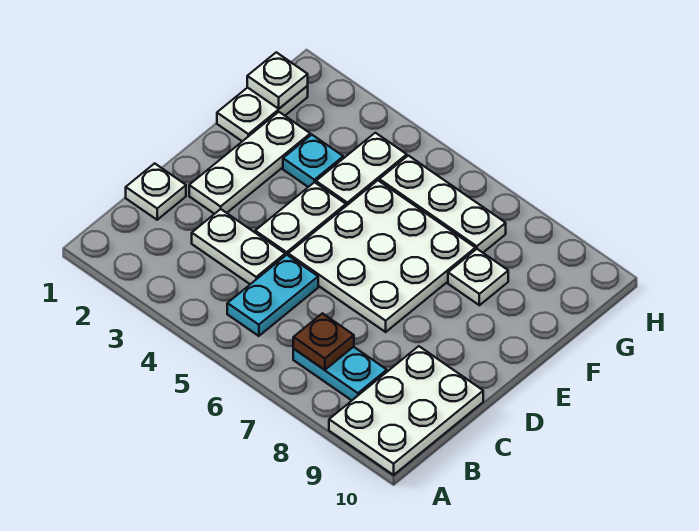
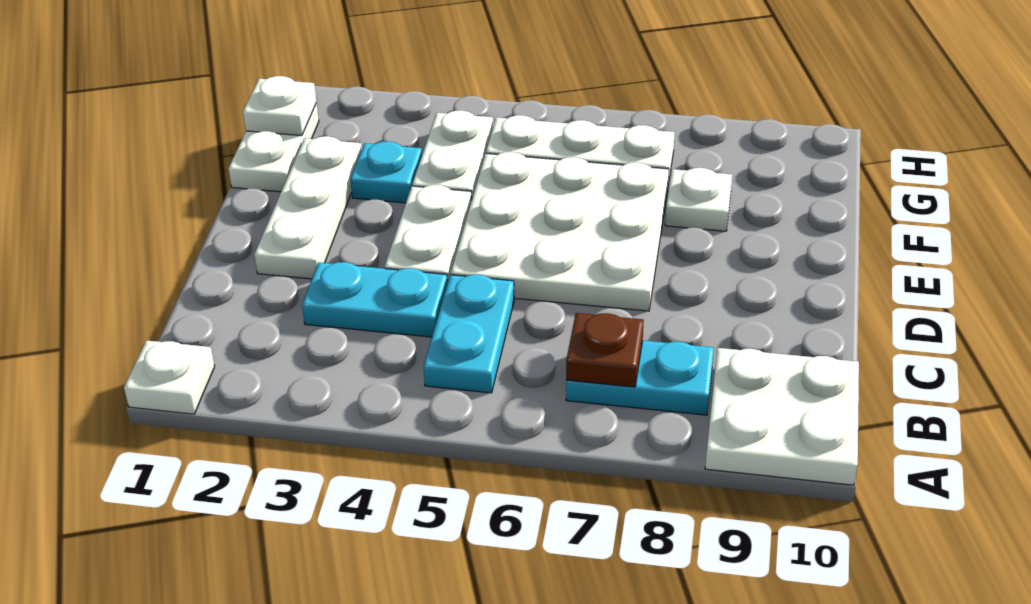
white 2x3 plate [329,346,483,475] -> white 2x2 plate [705,348,859,485]
white 1x1 plate [126,163,186,220] -> white 1x1 plate moved to [124,340,215,414]
white 1x2 plate [192,209,285,284] -> cyan 1x2 plate [302,262,447,337]

